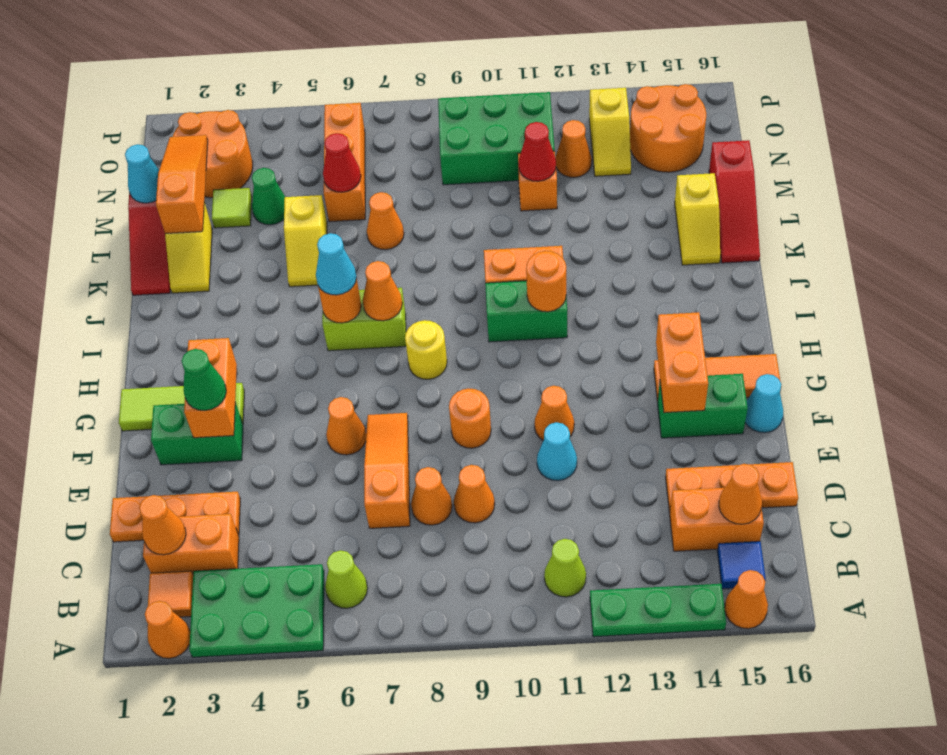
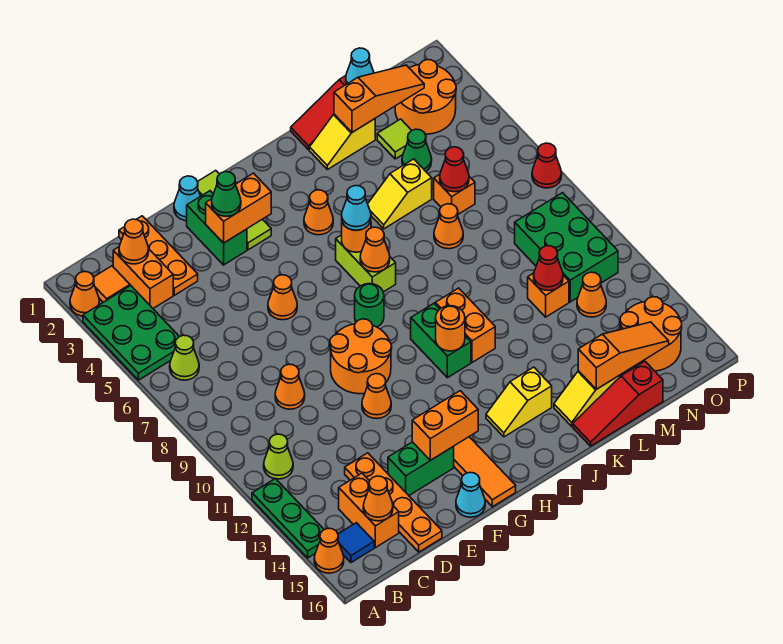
orange 1x3 slope [364,413,410,528] -> orange 1x3 slope moved to [578,322,669,389]
orange 1x1 cone [411,467,452,525] -> orange 1x1 cone moved to [304,190,333,235]
orange 1x3 plate [665,462,798,512] -> orange 1x4 plate [345,453,442,552]
cyan 1x1 cone [537,422,577,481] -> cyan 1x1 cone moved to [174,176,200,221]
orange 1x1 round brick [449,388,491,448] -> orange 2x2 round brick [330,319,392,394]
green 1x2 brick [658,374,748,438] -> green 1x2 brick turned to [388,442,454,495]
yellow 1x1 round brick [405,320,447,379] -> green 1x1 round brick [355,284,384,327]
orange 1x3 brick [324,103,365,222] -> orange 1x1 brick [434,174,475,214]
yellow 1x2 slope [589,88,631,176] -> yellow 1x2 slope moved to [486,367,552,437]
none -> red 1x1 cone [532,143,562,188]

